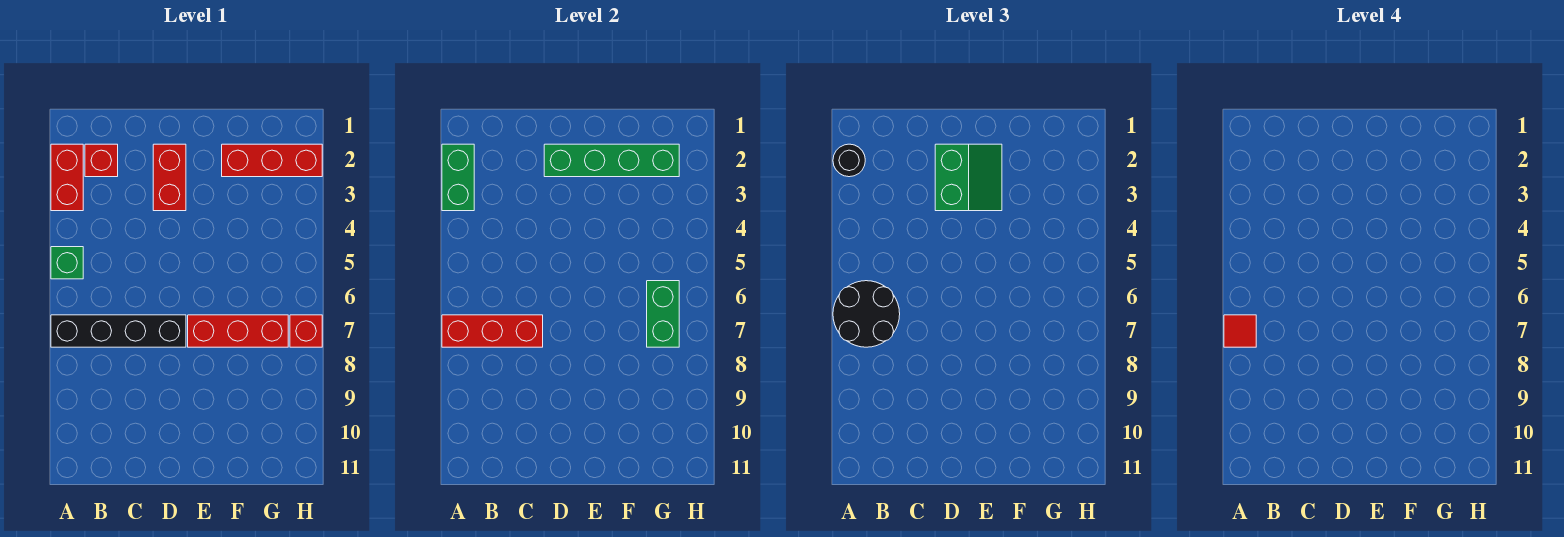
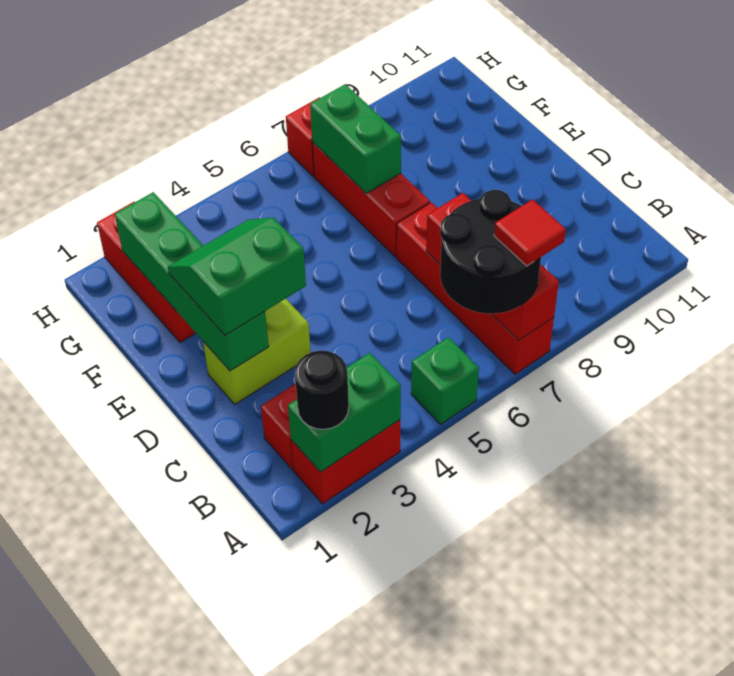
black 1x4 brick [51,315,186,347] -> red 1x4 brick [396,202,554,374]
red 1x2 brick [153,144,186,211] -> lime 1x2 brick [203,299,311,404]
green 1x2 brick [647,281,679,347] -> green 1x2 brick turned to [310,84,401,193]

